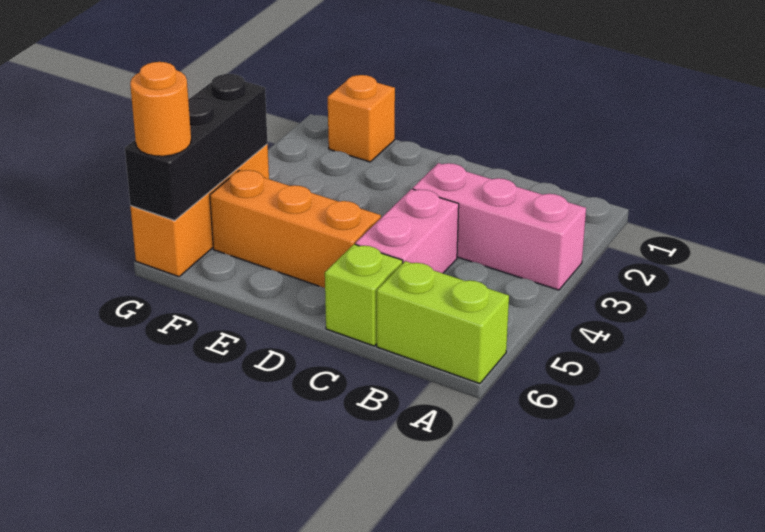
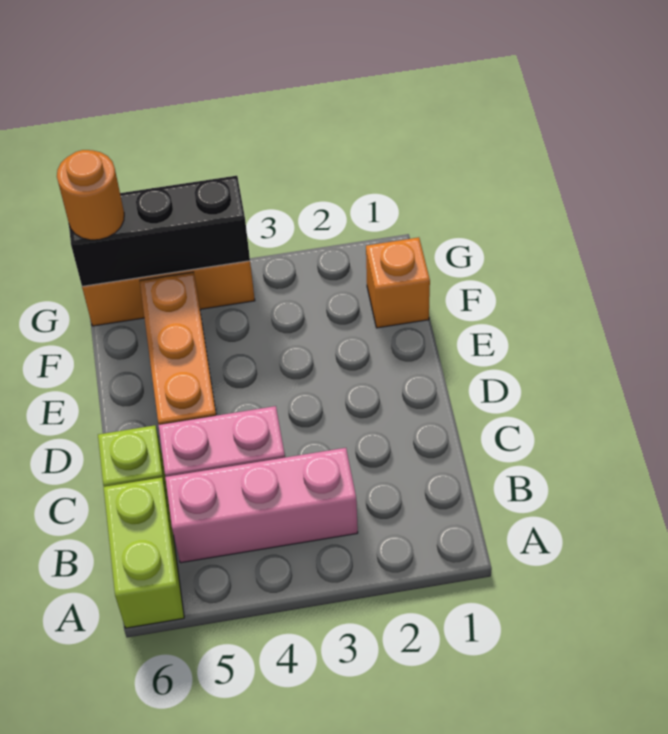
pink 1x3 brick [413,163,586,290] -> pink 1x3 brick turned to [165,448,358,563]

